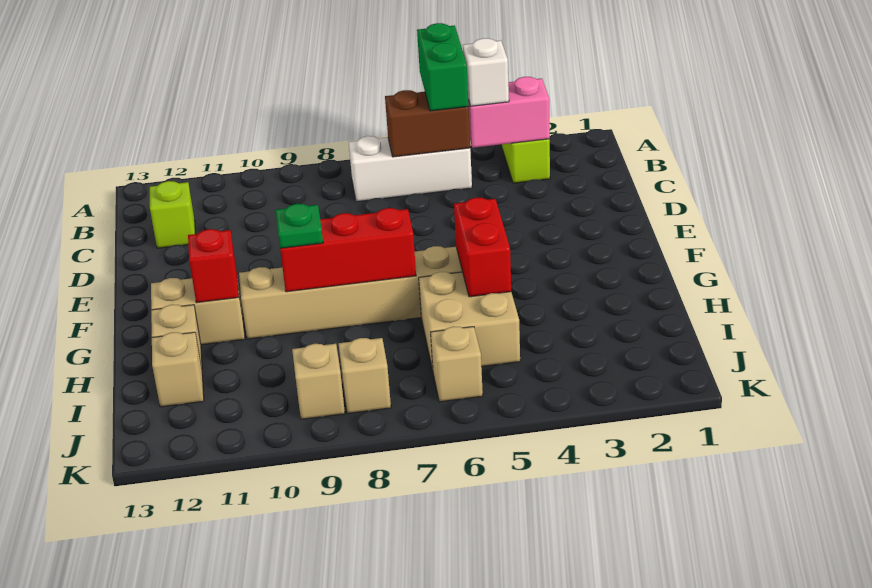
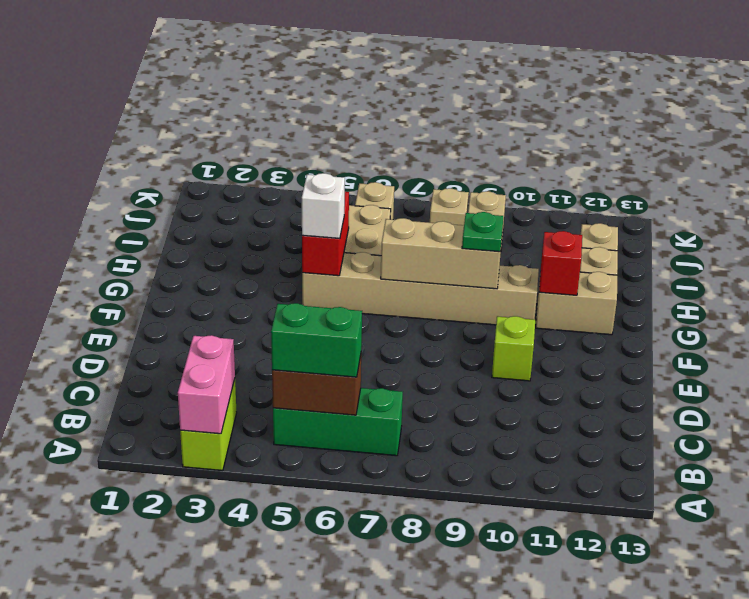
green 1x2 brick [417,23,469,111] -> green 1x2 brick turned to [271,303,362,377]
pink 1x2 brick [468,77,550,148] -> pink 1x2 brick turned to [178,335,235,434]
white 1x1 brick [463,38,509,106] -> white 1x1 brick moved to [302,173,345,239]
white 1x3 brick [349,136,472,202] -> green 1x3 brick [273,388,403,456]
lime 1x1 brick [150,181,195,248] -> lime 1x1 brick moved to [492,316,535,381]
red 1x3 brick [280,208,416,292] -> tan 1x3 brick [381,218,502,289]

